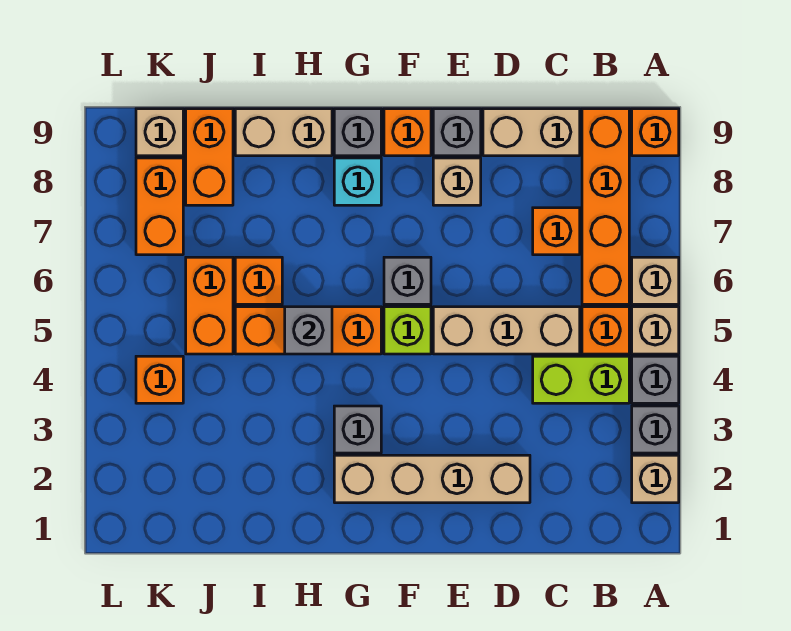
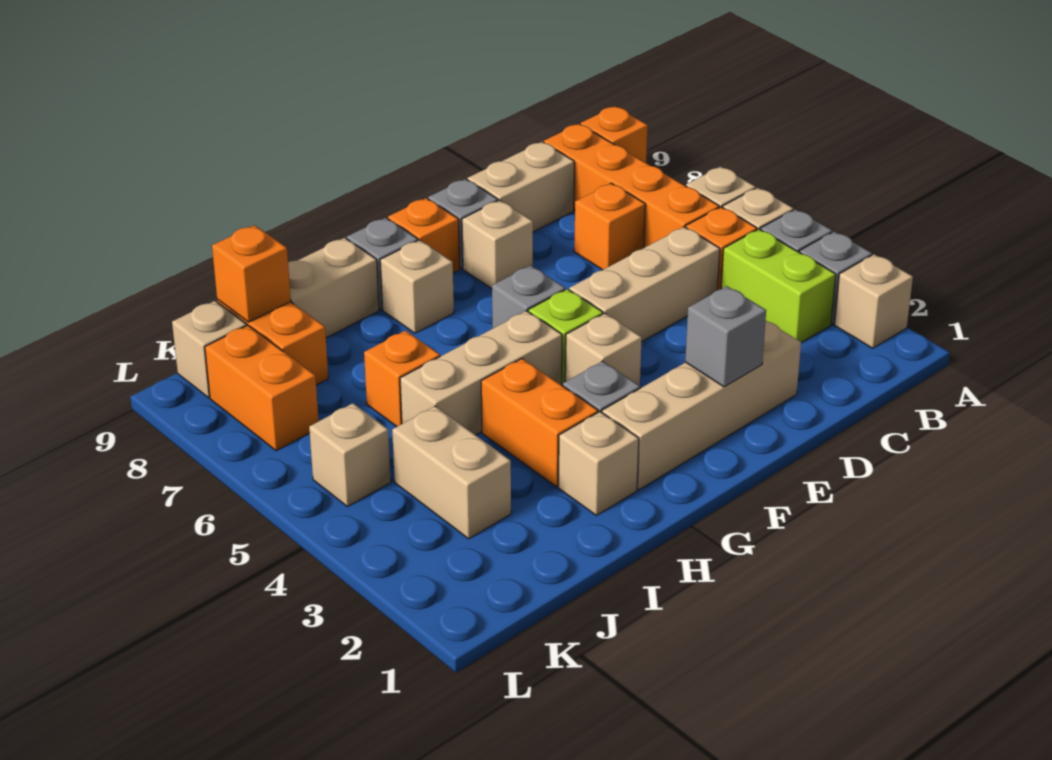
lime 1x2 brick [533,356,629,403] -> lime 1x2 brick turned to [721,229,836,343]
none -> tan 1x1 brick [565,313,642,386]
orange 1x3 brick [235,307,381,354] -> tan 1x3 brick [400,311,562,435]
cyan 1x1 brick [334,158,381,205] -> tan 1x1 brick [380,240,454,333]
none -> tan 1x1 brick [558,412,639,515]
grey 1x1 brick [285,307,332,354] -> grey 1x1 brick moved to [685,286,766,387]
none -> tan 1x2 brick [392,406,511,539]
orange 1x2 brick [186,257,233,354] -> orange 1x2 brick moved to [481,359,598,487]
orange 1x1 brick [136,356,183,403] -> orange 1x1 brick moved to [212,225,291,322]
none -> tan 1x1 brick [309,403,391,507]

